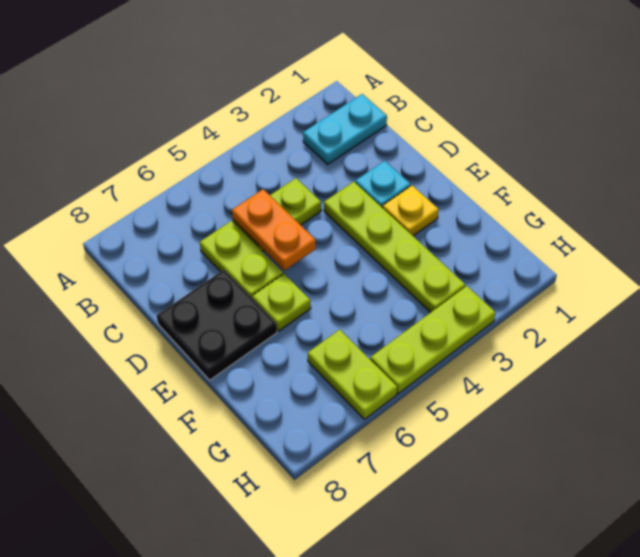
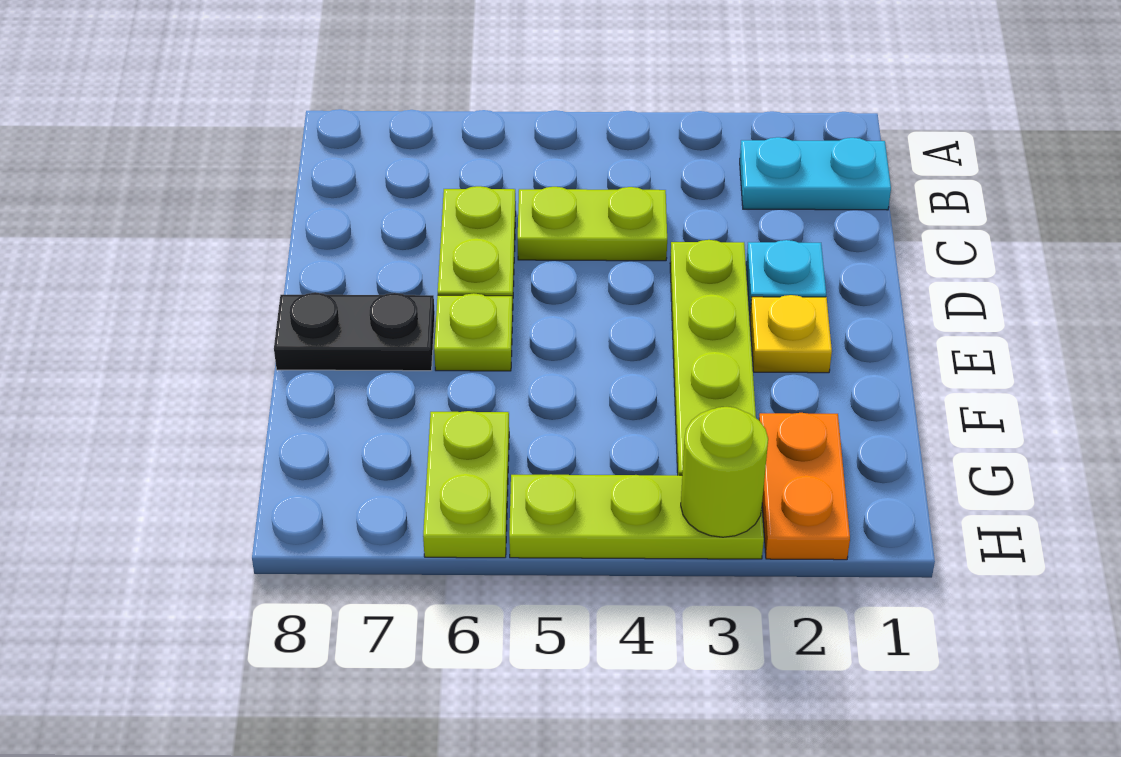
orange 1x2 plate [232,189,316,271] -> orange 1x2 plate moved to [759,413,850,560]
black 2x2 plate [156,270,277,380] -> black 1x2 plate [274,293,435,371]
none -> lime 1x1 round brick [681,407,768,537]

